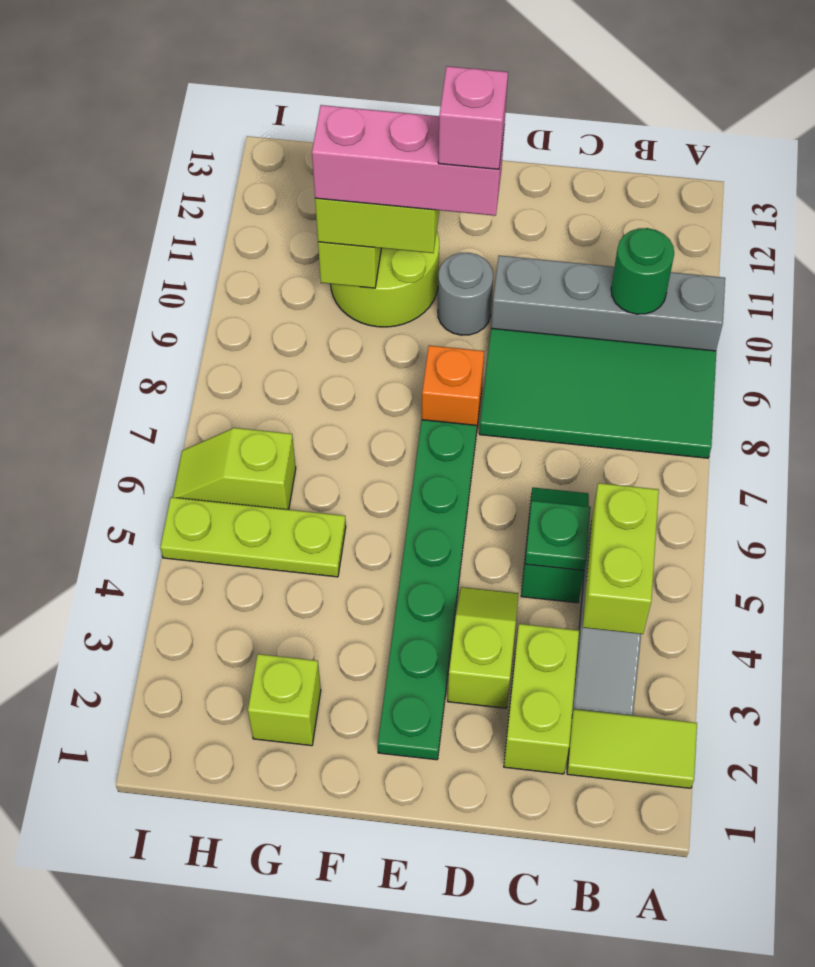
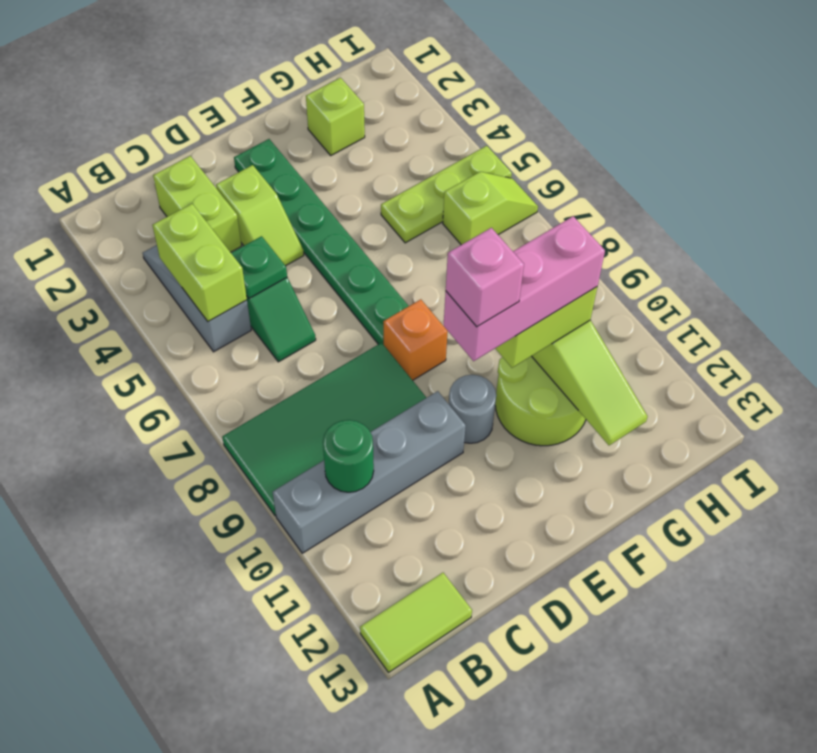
lime 1x2 tile [567,709,697,788] -> lime 1x2 tile moved to [360,573,472,672]

